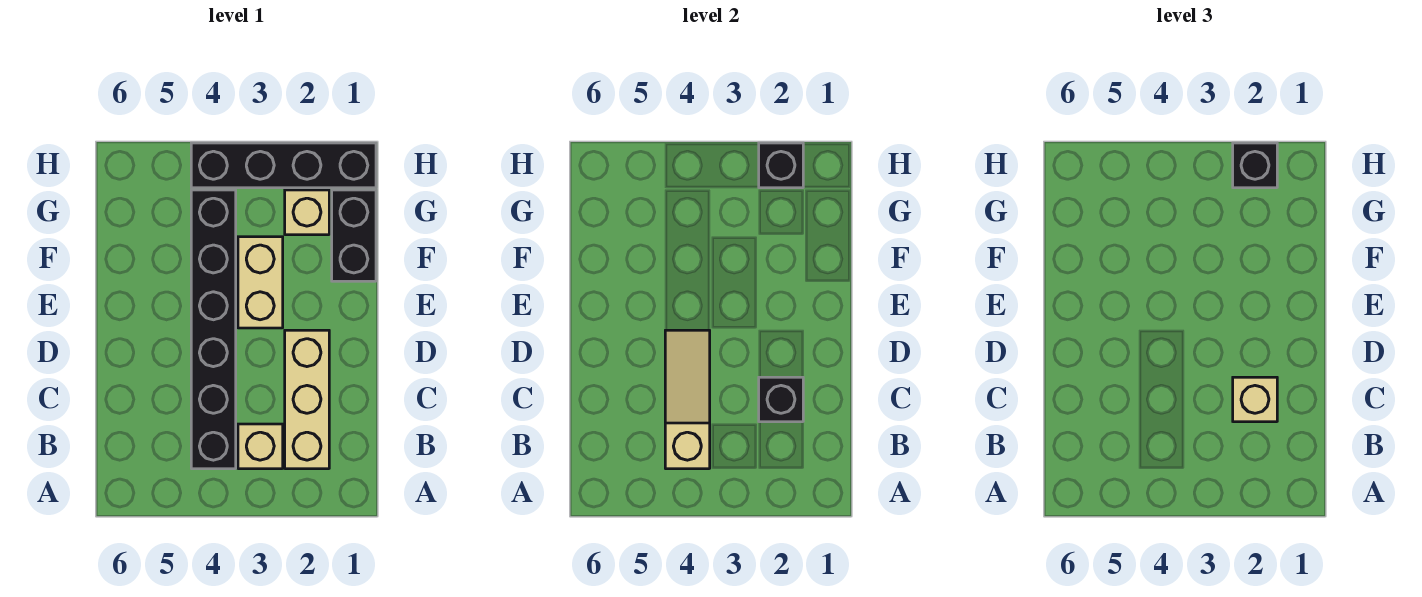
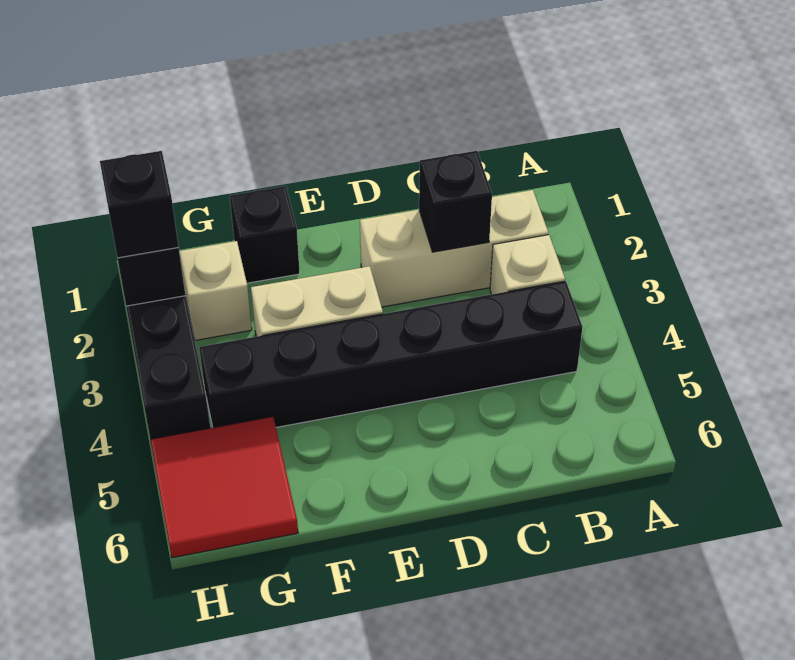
tan 1x3 slope [665,330,710,469] -> none
tan 1x1 brick [1233,377,1277,422] -> none
black 1x2 brick [332,190,376,281] -> black 1x1 brick [230,186,300,283]
none -> red 2x2 tile [150,417,298,558]

